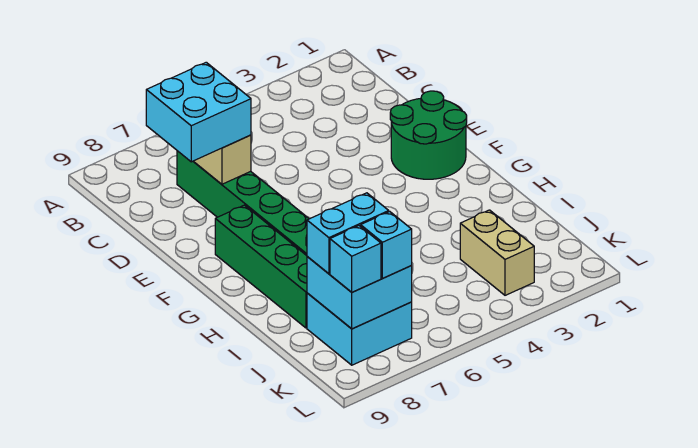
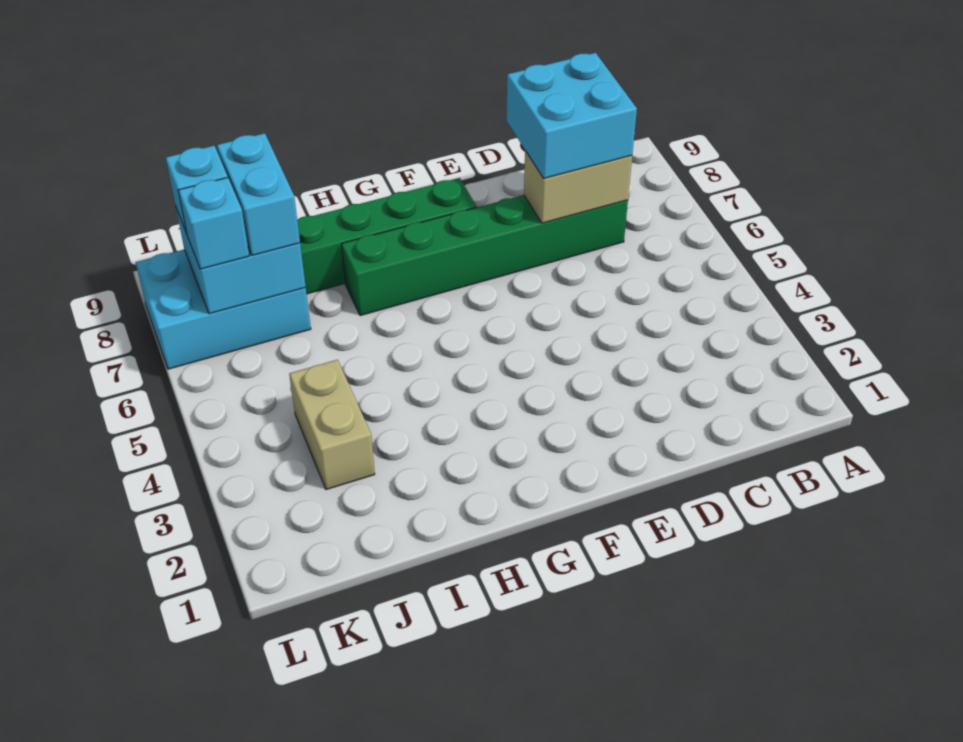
green 2x2 round brick [390,91,467,179] -> none
tan 1x2 brick [460,210,534,295] -> tan 1x2 brick turned to [289,360,375,490]
cyan 2x2 brick [307,293,412,365] -> cyan 2x3 brick [136,250,311,369]

